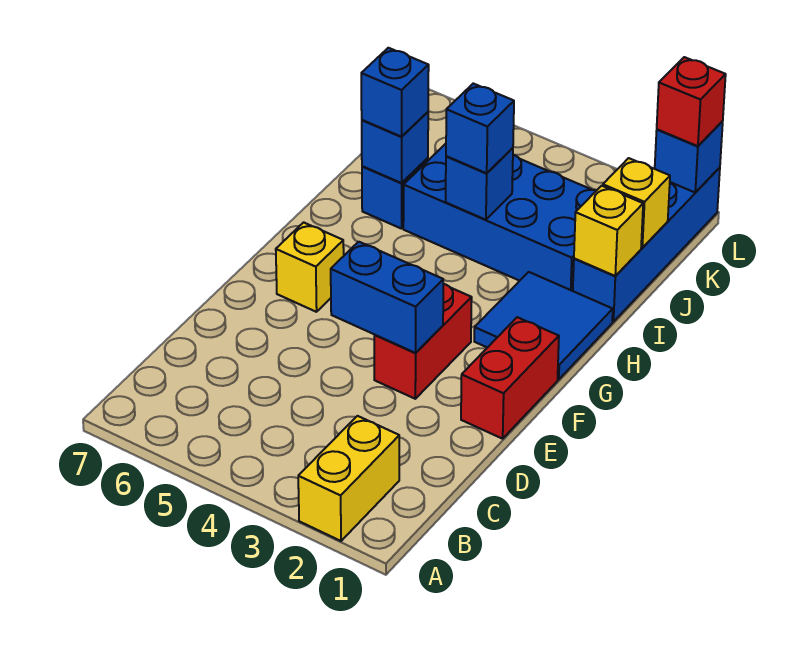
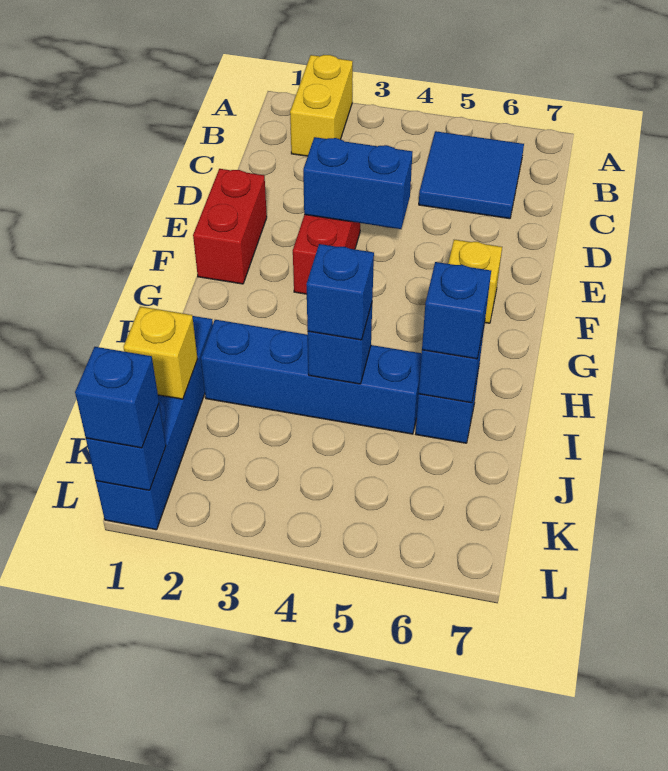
blue 2x2 tile [474,272,613,380] -> blue 2x2 tile moved to [419,131,524,219]
yellow 1x1 brick [574,186,643,276] -> none
blue 2x4 brick [403,144,596,291] -> blue 1x4 brick [201,320,422,434]
red 1x1 brick [657,57,726,146] -> blue 1x1 brick [75,347,159,448]

